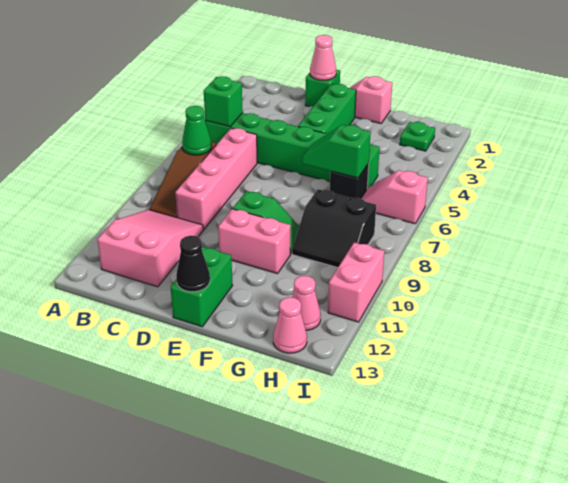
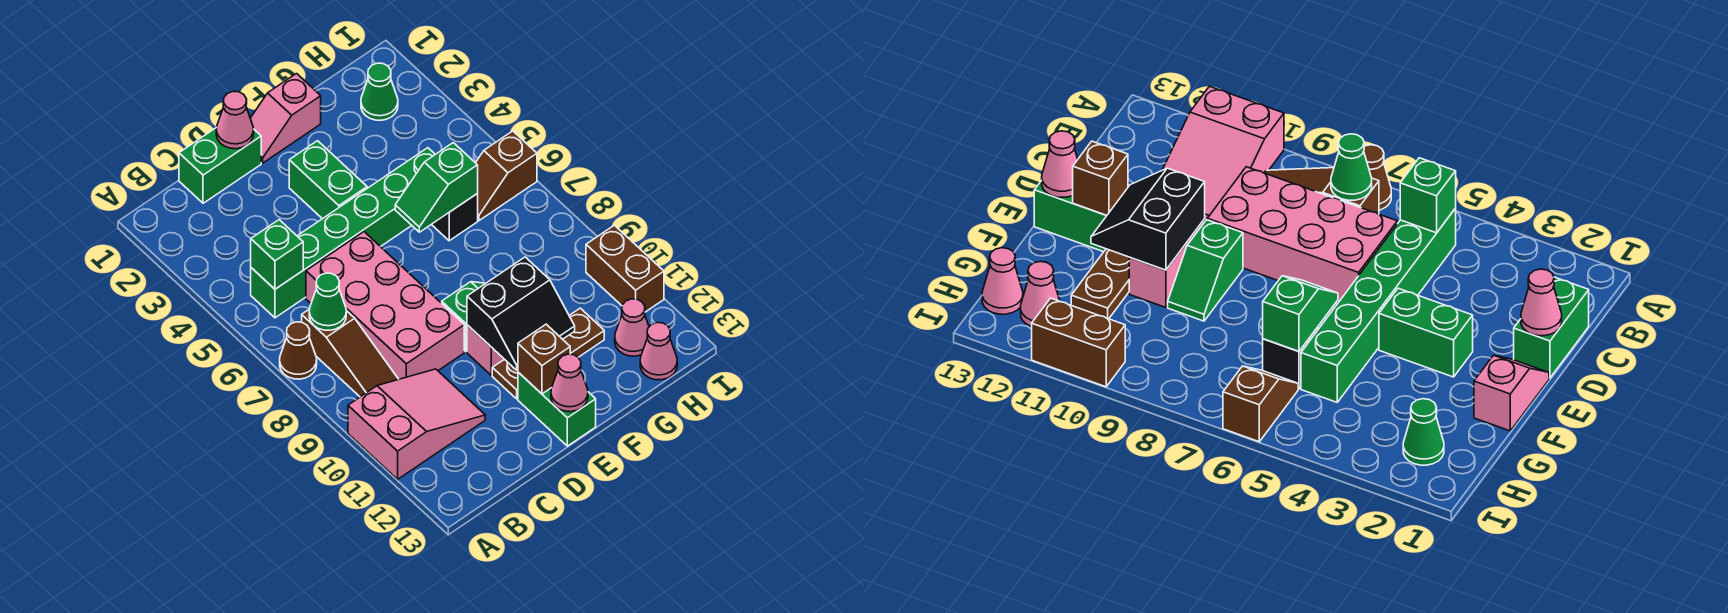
none -> brown 1x1 cone [280,322,317,379]
pink 2x3 slope [97,210,203,287] -> pink 2x3 slope turned to [348,369,485,479]
pink 1x4 brick [175,128,257,229] -> pink 2x4 brick [306,232,464,379]
green 1x1 brick [305,70,340,107] -> green 1x2 brick [179,127,261,203]
green 1x3 brick [298,84,356,134] -> green 1x2 brick [289,141,367,219]
none -> brown 1x3 plate [492,308,604,399]
none -> brown 1x1 brick [518,324,570,394]
black 1x1 cone [176,236,210,292] -> pink 1x1 cone [551,354,588,412]
black 2x2 slope [292,189,376,268] -> black 2x2 slope moved to [467,257,575,370]
green 1x1 plate [400,122,435,151] -> green 1x1 cone [361,63,398,120]
pink 1x2 slope [361,170,428,224] -> brown 1x2 slope [476,131,537,221]
pink 1x2 brick [328,242,384,322] -> brown 1x2 brick [586,225,664,312]

